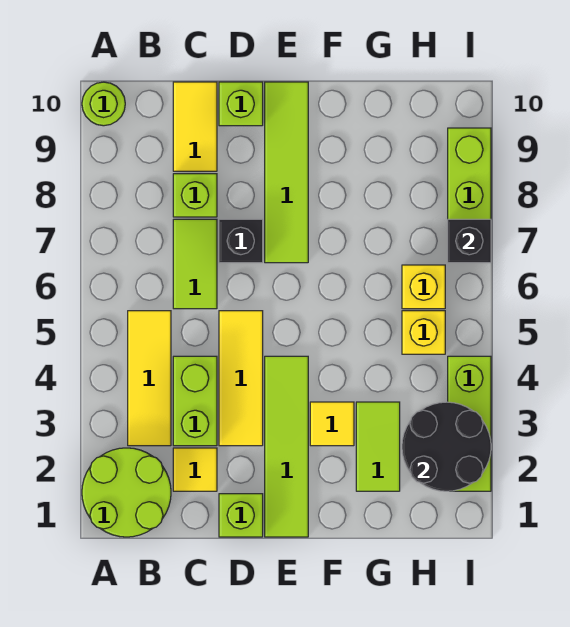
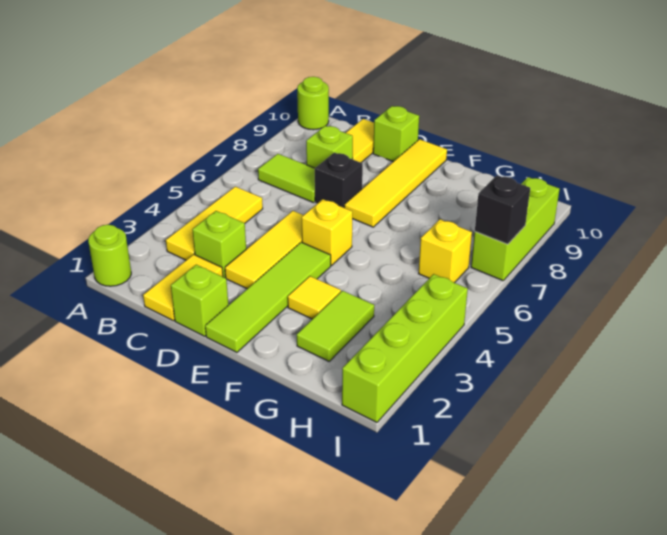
lime 2x2 round brick [82,448,171,537] -> lime 1x1 round brick [88,225,131,286]
yellow 1x1 tile [173,448,217,491] -> yellow 1x2 tile [143,254,223,321]
lime 1x2 brick [173,356,217,446] -> lime 1x1 brick [192,211,246,278]
lime 1x2 tile [173,219,217,309] -> lime 1x2 tile turned to [258,154,315,203]
lime 1x4 tile [265,82,308,263] -> yellow 1x4 tile [345,139,447,227]
black 2x2 round brick [402,402,491,491] -> none
yellow 1x1 brick [402,311,445,354] -> yellow 1x1 brick moved to [302,199,352,265]
lime 1x3 brick [448,356,491,491] -> lime 1x4 brick [342,274,468,422]

